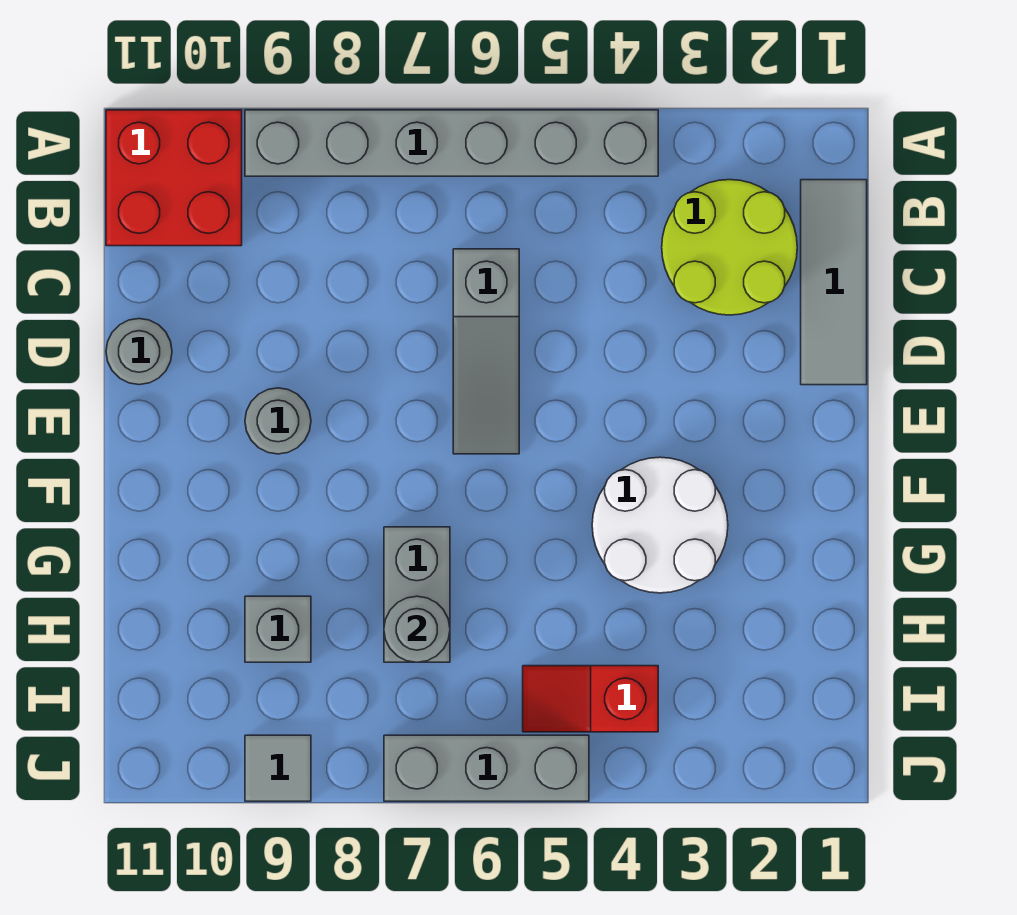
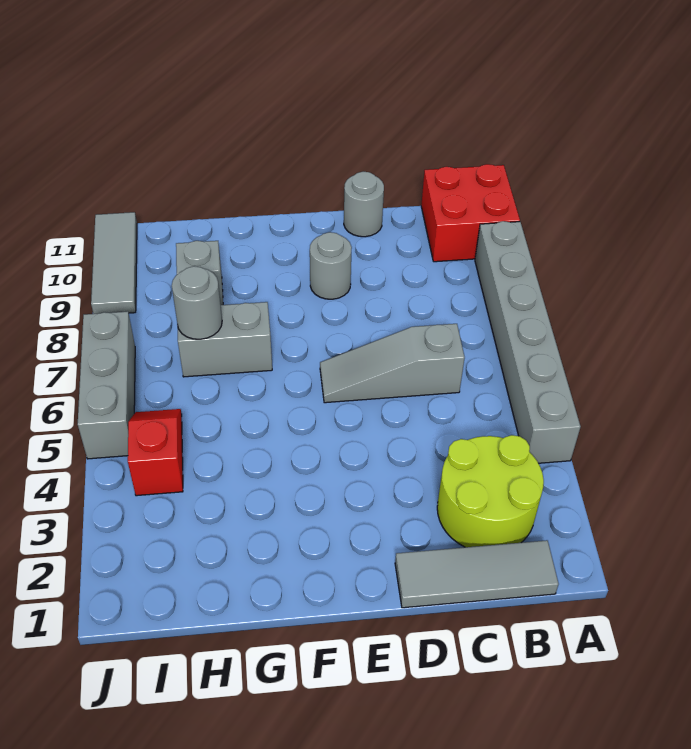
white 2x2 round brick [592,457,728,593] -> none
grey 1x1 tile [245,735,311,801] -> grey 1x3 tile [91,212,137,314]

